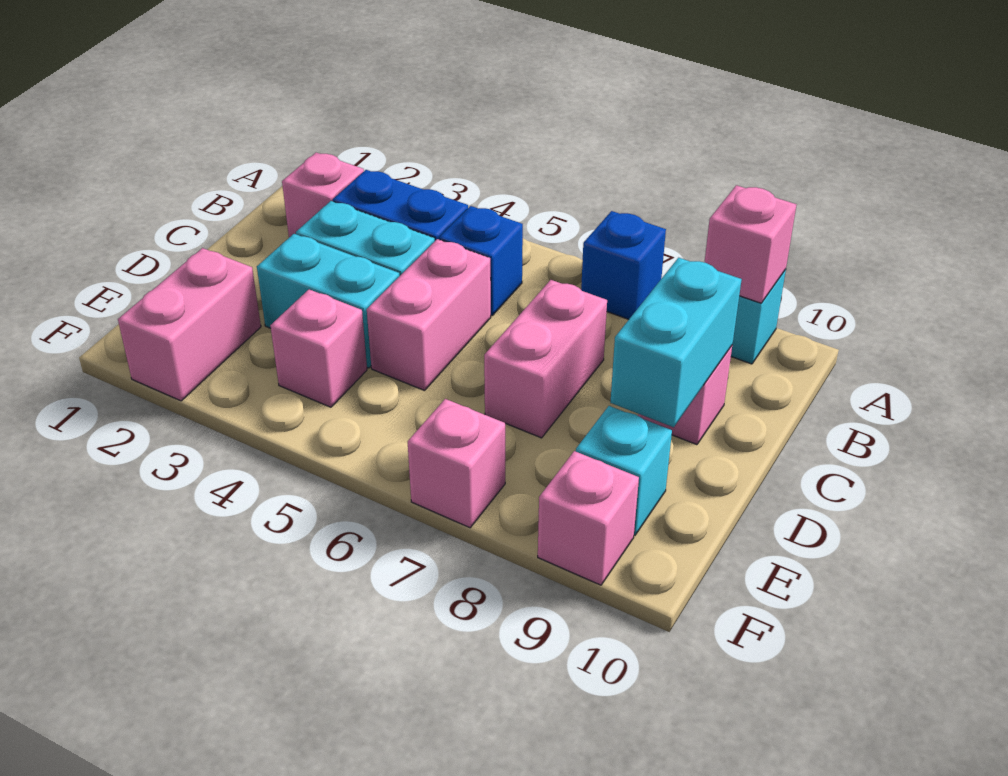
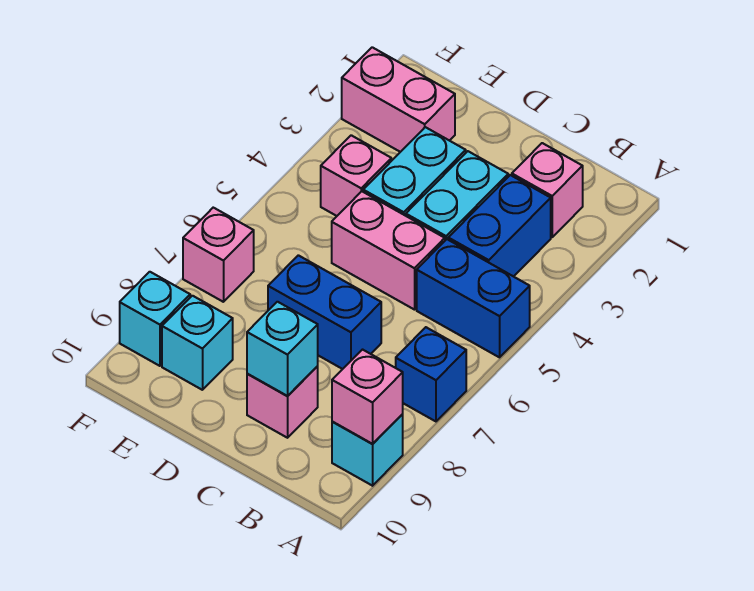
blue 1x1 brick [439,206,523,316] -> blue 1x2 brick [417,239,530,357]
pink 1x2 brick [484,280,607,438] -> blue 1x2 brick [268,255,381,369]
cyan 1x2 brick [610,258,742,427] -> cyan 1x1 brick [247,302,318,396]
pink 1x1 brick [538,451,639,585] -> cyan 1x1 brick [120,272,190,366]

